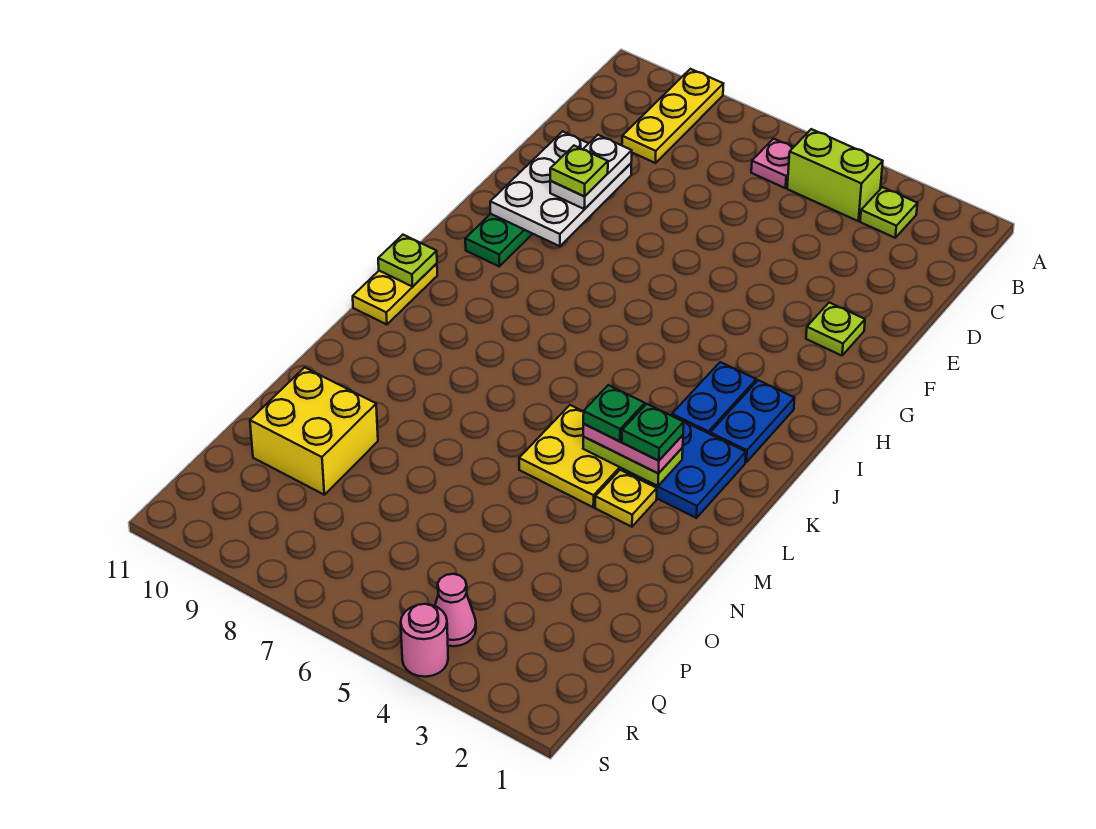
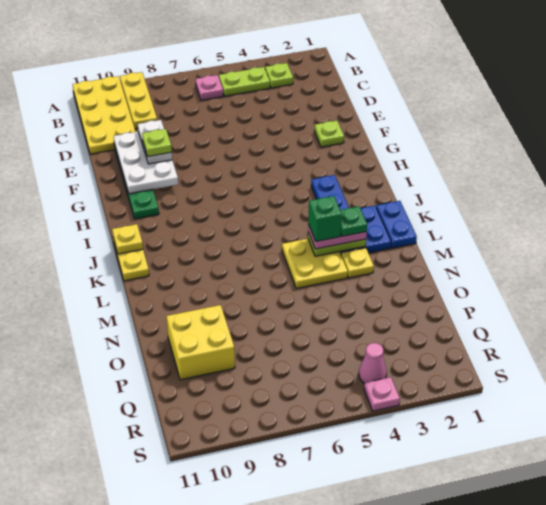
none -> yellow 2x4 plate [72,76,136,154]
lime 1x2 brick [787,129,883,221] -> lime 1x2 plate [219,67,270,96]
blue 1x2 plate [710,380,795,462] -> blue 1x2 plate moved to [376,201,417,248]
lime 1x1 plate [378,235,437,286] -> yellow 1x1 plate [112,224,143,254]
green 1x1 plate [583,385,645,441] -> green 1x1 brick [308,196,342,241]
pink 1x1 round brick [401,604,448,677] -> pink 1x1 plate [364,377,400,411]

